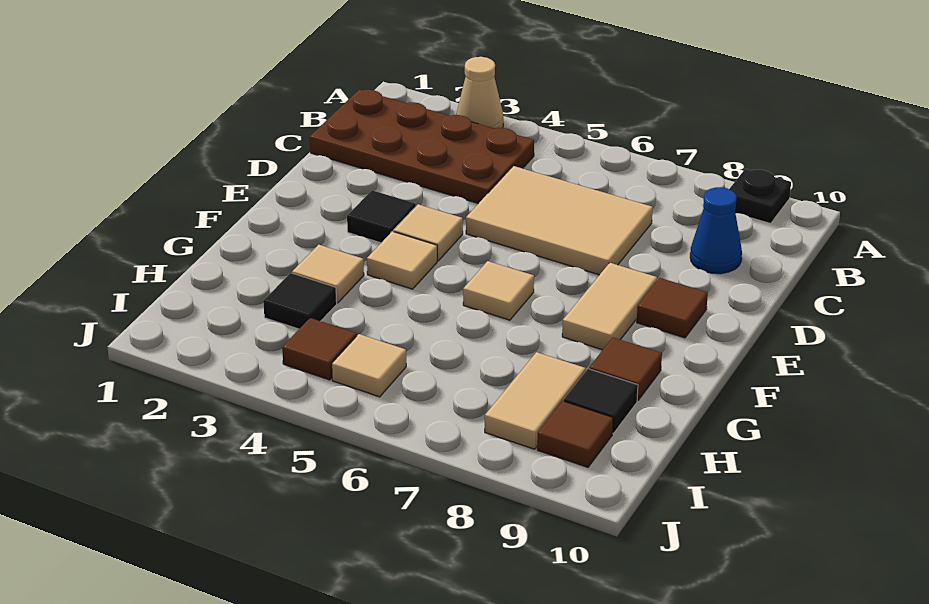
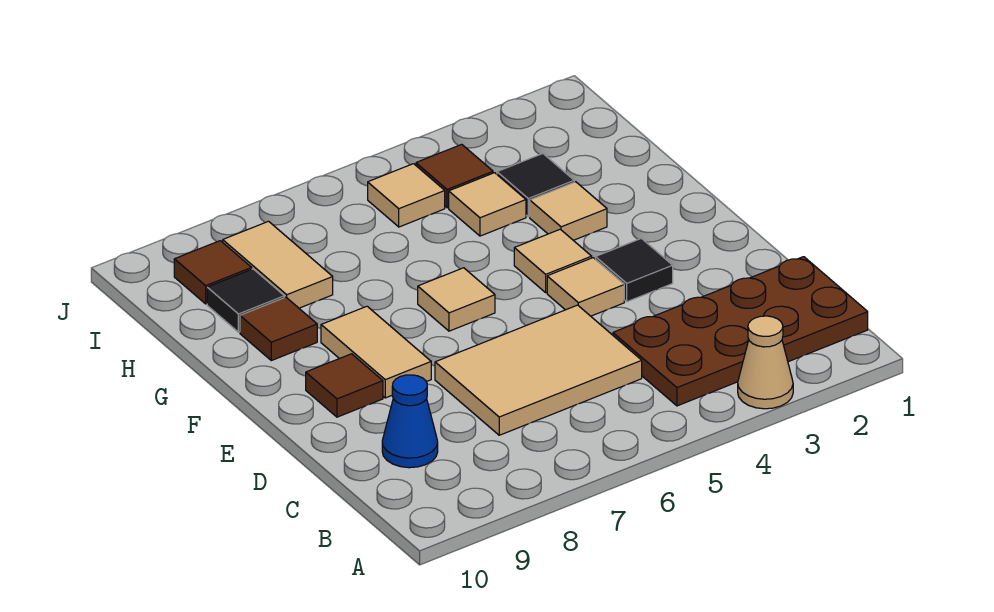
black 1x1 plate [730,169,791,224] -> none
none -> tan 1x1 tile [449,173,526,236]

